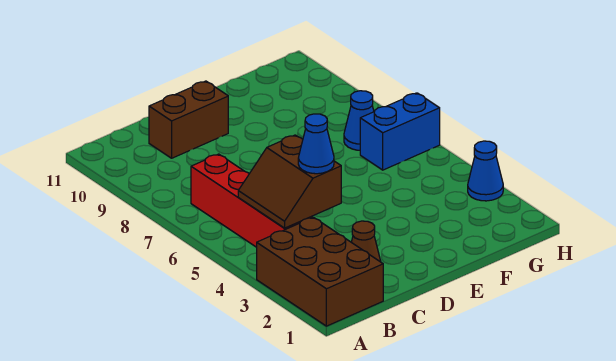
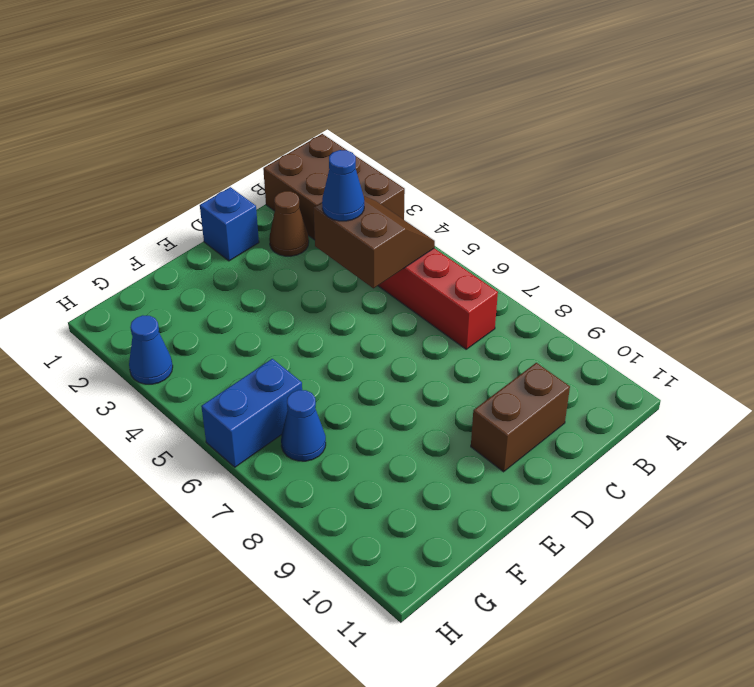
none -> blue 1x1 brick [200,187,259,261]

